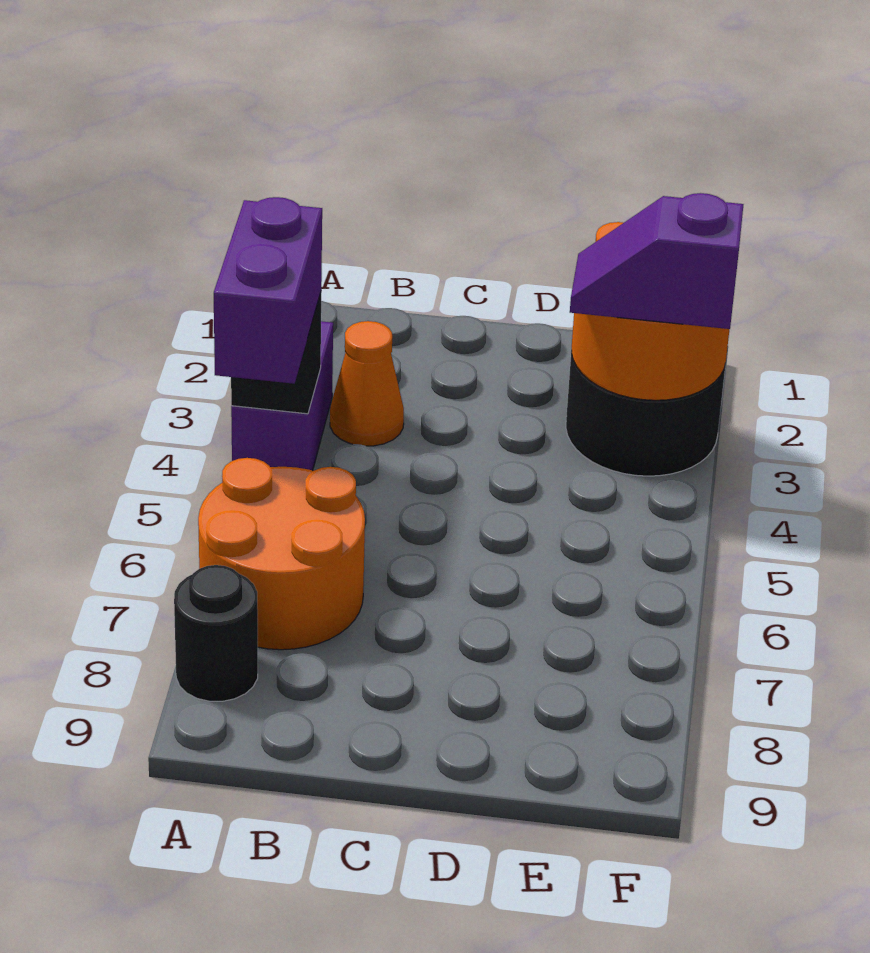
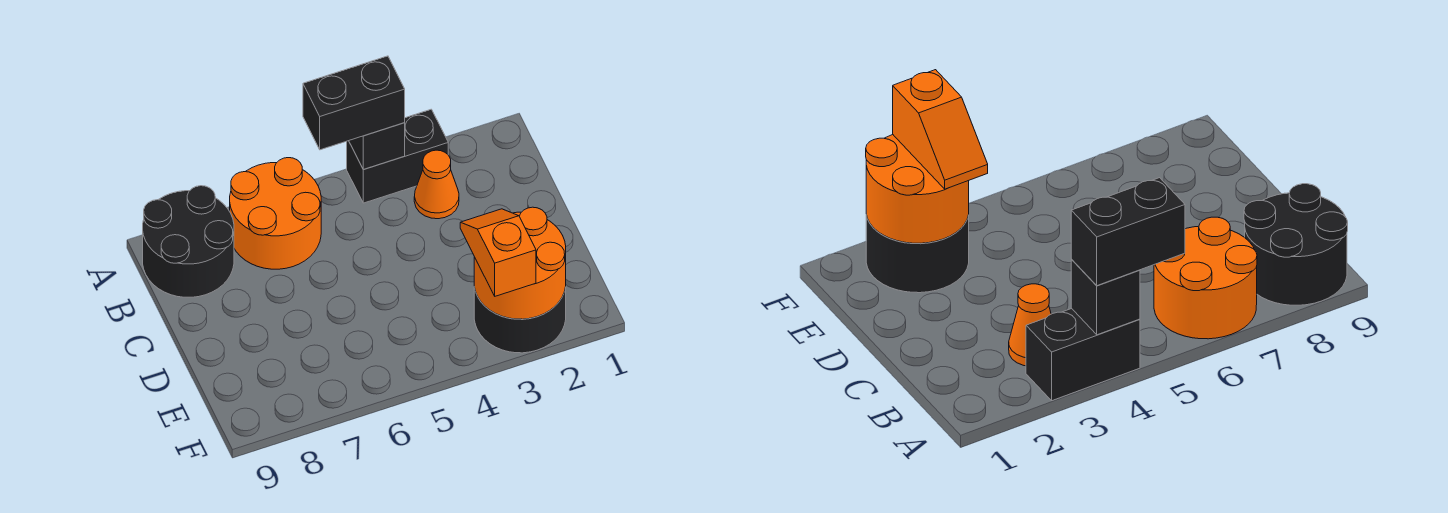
purple 1x2 brick [231,321,333,470] -> black 1x2 brick [347,109,448,203]
purple 1x2 brick [214,197,322,384] -> black 1x2 brick [303,56,405,150]
black 1x1 round brick [174,565,258,701] -> black 2x2 round brick [143,186,234,297]
purple 1x2 slope [570,193,744,329] -> orange 1x2 slope [460,209,536,296]

